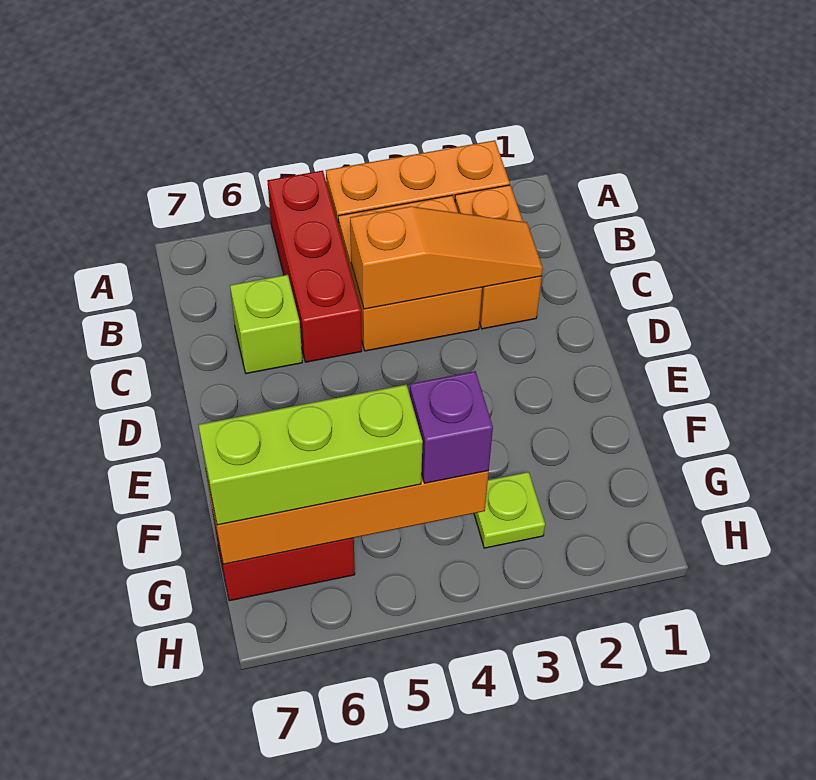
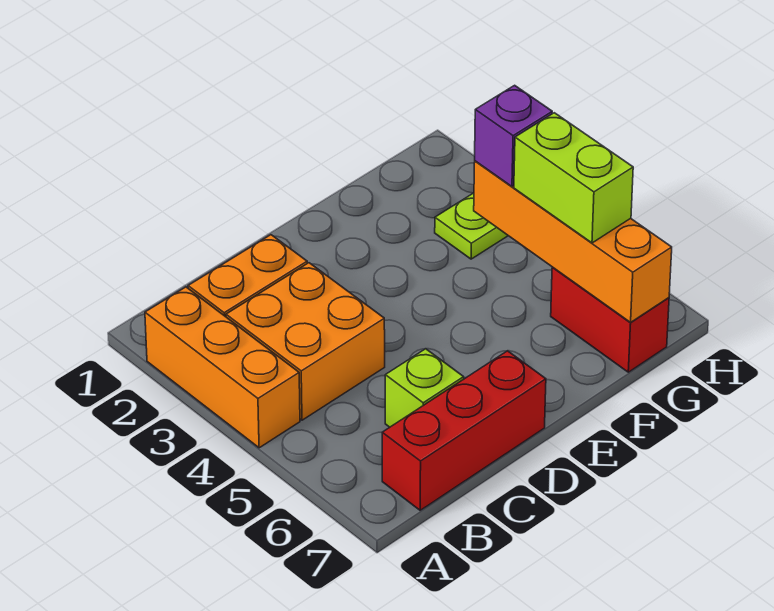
red 1x3 brick [267,171,362,362] -> red 1x3 brick moved to [382,351,546,510]
orange 1x3 slope [350,206,543,309] -> none
lime 1x3 brick [199,385,423,525] -> lime 1x2 brick [514,113,633,243]

